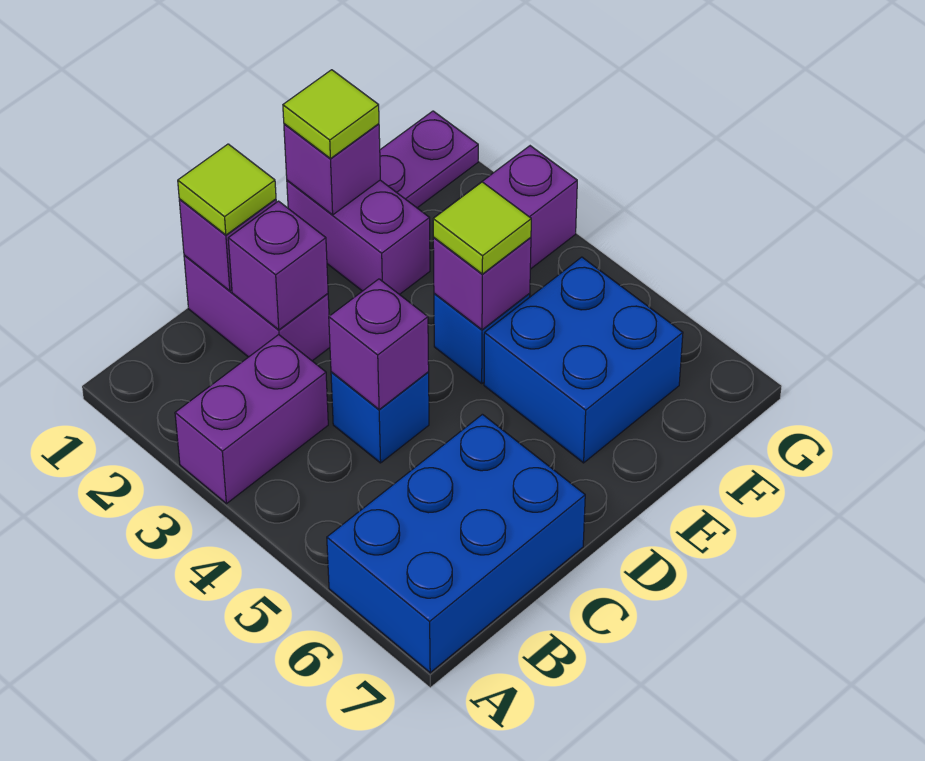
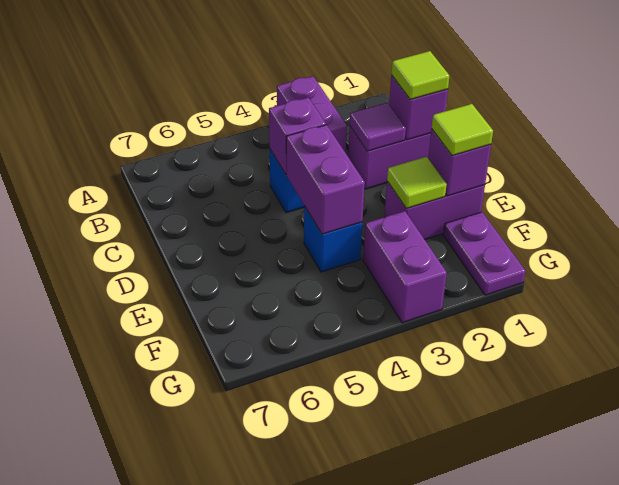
blue 2x3 brick [327,414,585,673] -> none
purple 1x1 brick [228,201,328,330] -> purple 1x1 tile [350,103,406,151]
purple 1x1 brick [433,237,531,330] -> purple 1x2 brick [286,125,365,234]
lime 1x1 tile [433,182,531,274] -> lime 1x1 tile moved to [387,157,447,208]
blue 2x2 brick [484,257,683,463] -> none

